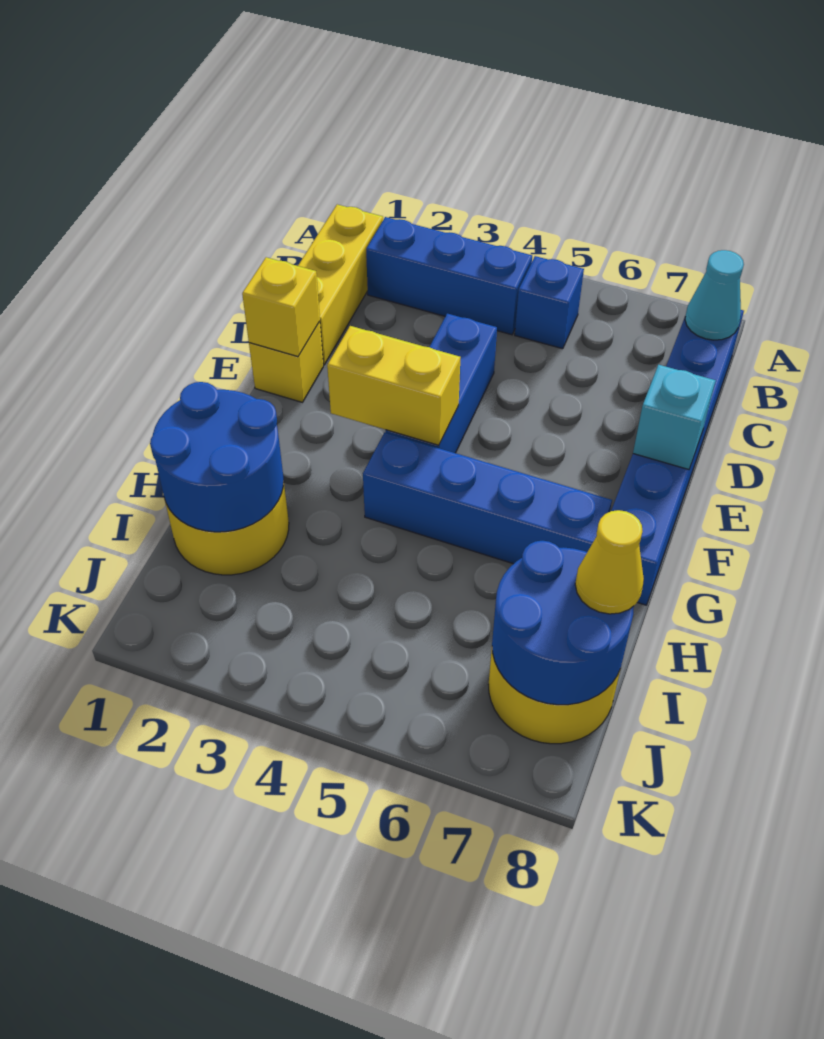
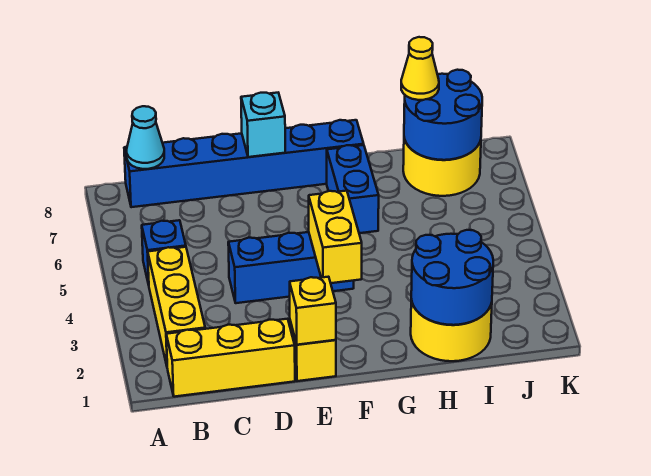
blue 1x3 brick [366,217,532,335] -> yellow 1x3 brick [148,247,205,365]
blue 1x4 brick [363,432,612,564] -> blue 1x2 brick [327,145,379,233]

